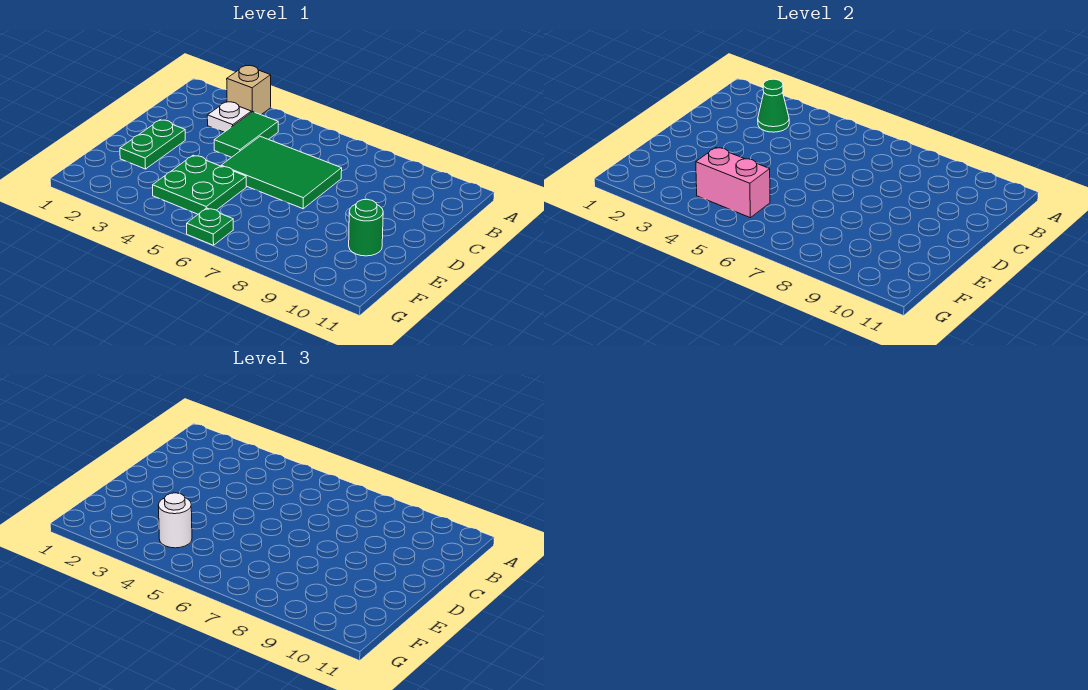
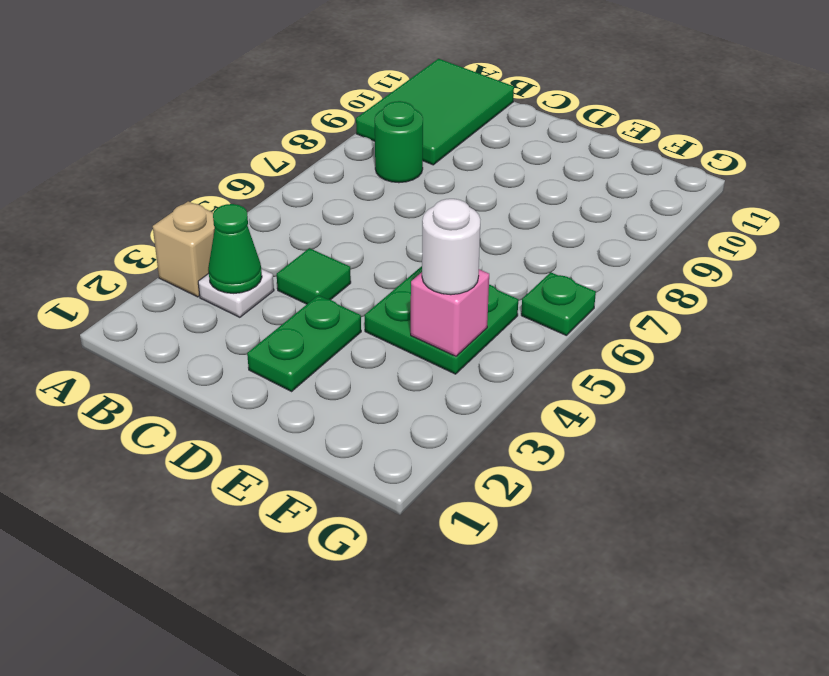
green 1x2 tile [214,112,278,157] -> green 1x1 tile [277,248,351,304]
green 2x3 tile [221,136,342,209] -> green 2x3 tile moved to [356,59,514,165]
green 1x2 plate [120,120,185,169] -> green 1x2 plate turned to [247,295,361,391]
green 1x1 round brick [349,199,383,256] -> green 1x1 round brick moved to [375,101,423,183]
pink 1x2 brick [696,148,770,218] -> pink 1x1 brick [411,269,489,356]

